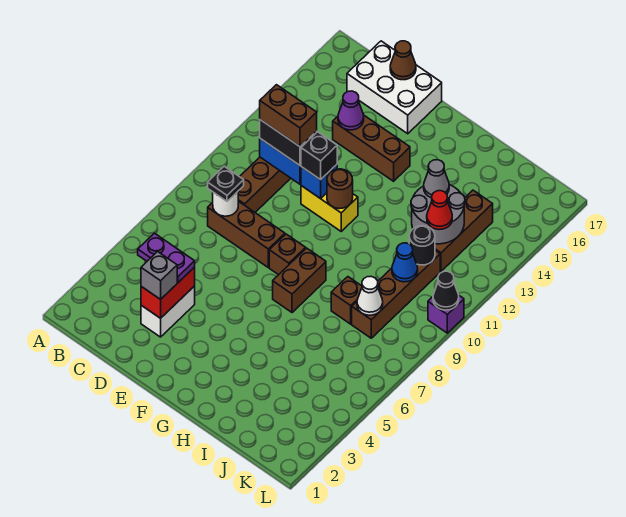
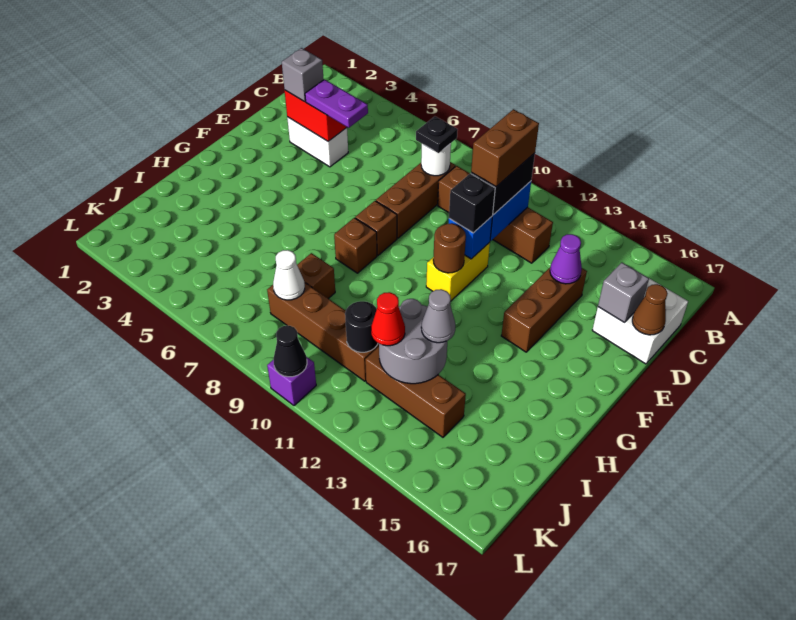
purple 1x2 plate [138,233,195,282] -> purple 1x2 plate turned to [305,80,368,128]
white 2x3 brick [347,41,442,134] -> white 2x2 brick [592,279,688,364]
none -> grey 1x1 brick [598,263,649,322]
brown 1x2 brick [273,248,326,313] -> brown 1x1 brick [334,218,377,273]
blue 1x1 cone [392,243,418,282] -> none

